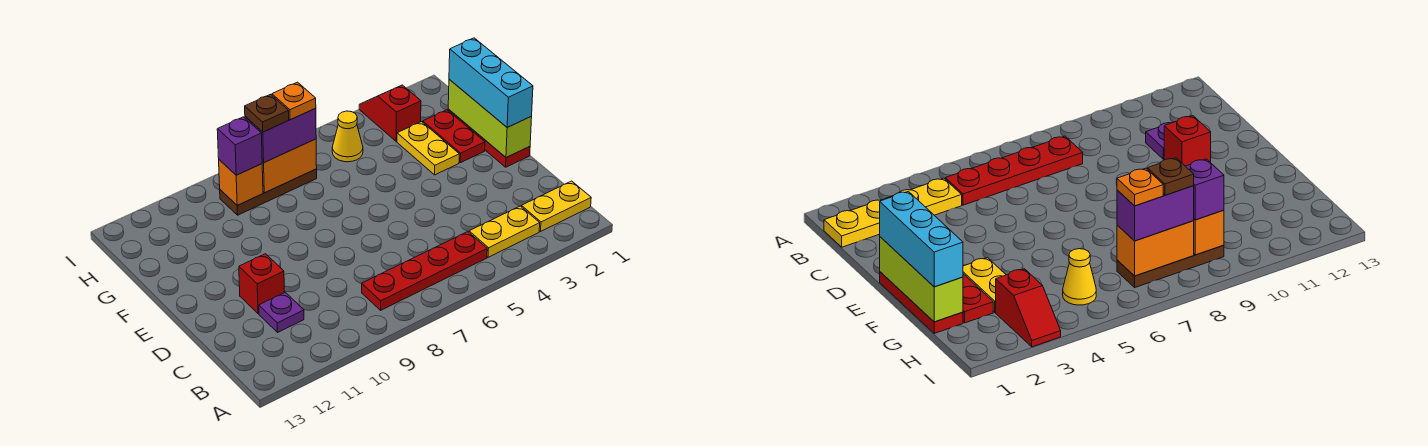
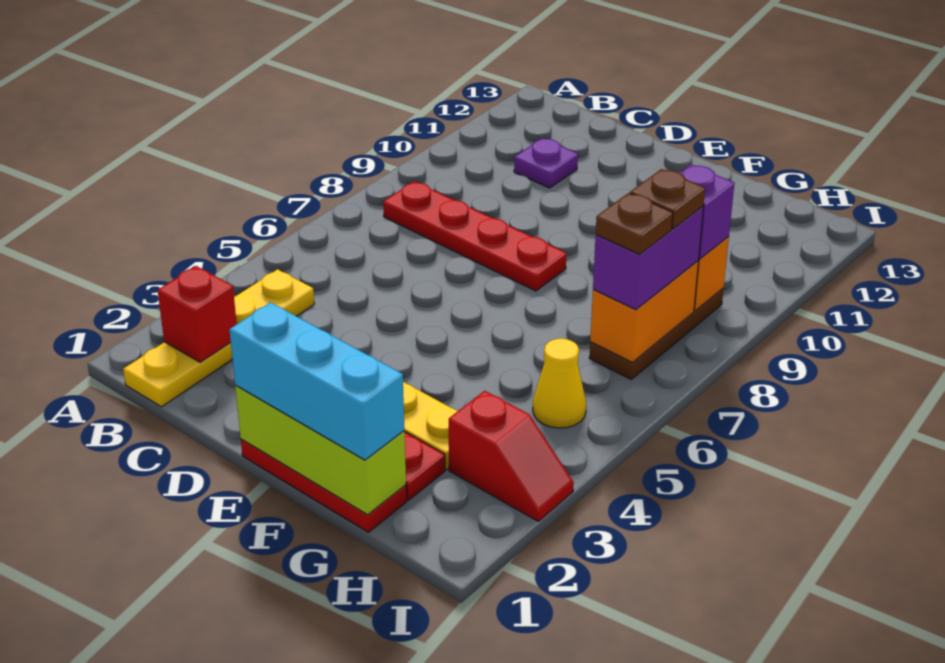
red 1x4 plate [362,232,487,310] -> red 1x4 plate turned to [383,181,566,291]
red 1x1 brick [239,254,284,314] -> red 1x1 brick moved to [158,266,237,362]
orange 1x1 plate [272,82,316,120] -> brown 1x1 plate [596,193,673,254]

